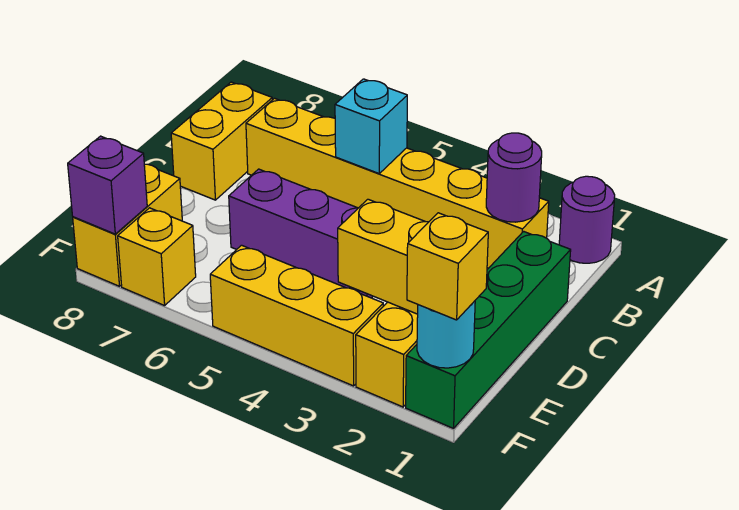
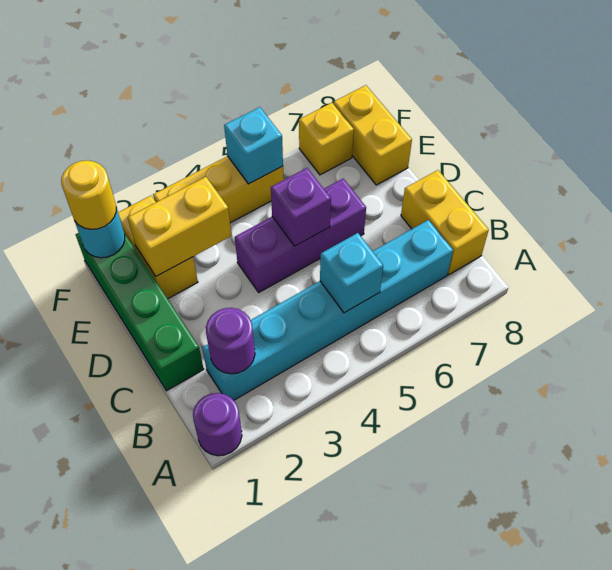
yellow 1x6 brick [246,98,549,268] -> cyan 1x6 brick [202,220,453,400]
yellow 1x1 brick [407,213,488,320] -> yellow 1x1 round brick [61,160,116,229]
none -> cyan 1x1 brick [224,107,283,184]
purple 1x1 brick [68,136,147,234] -> purple 1x1 brick moved to [271,168,331,246]

